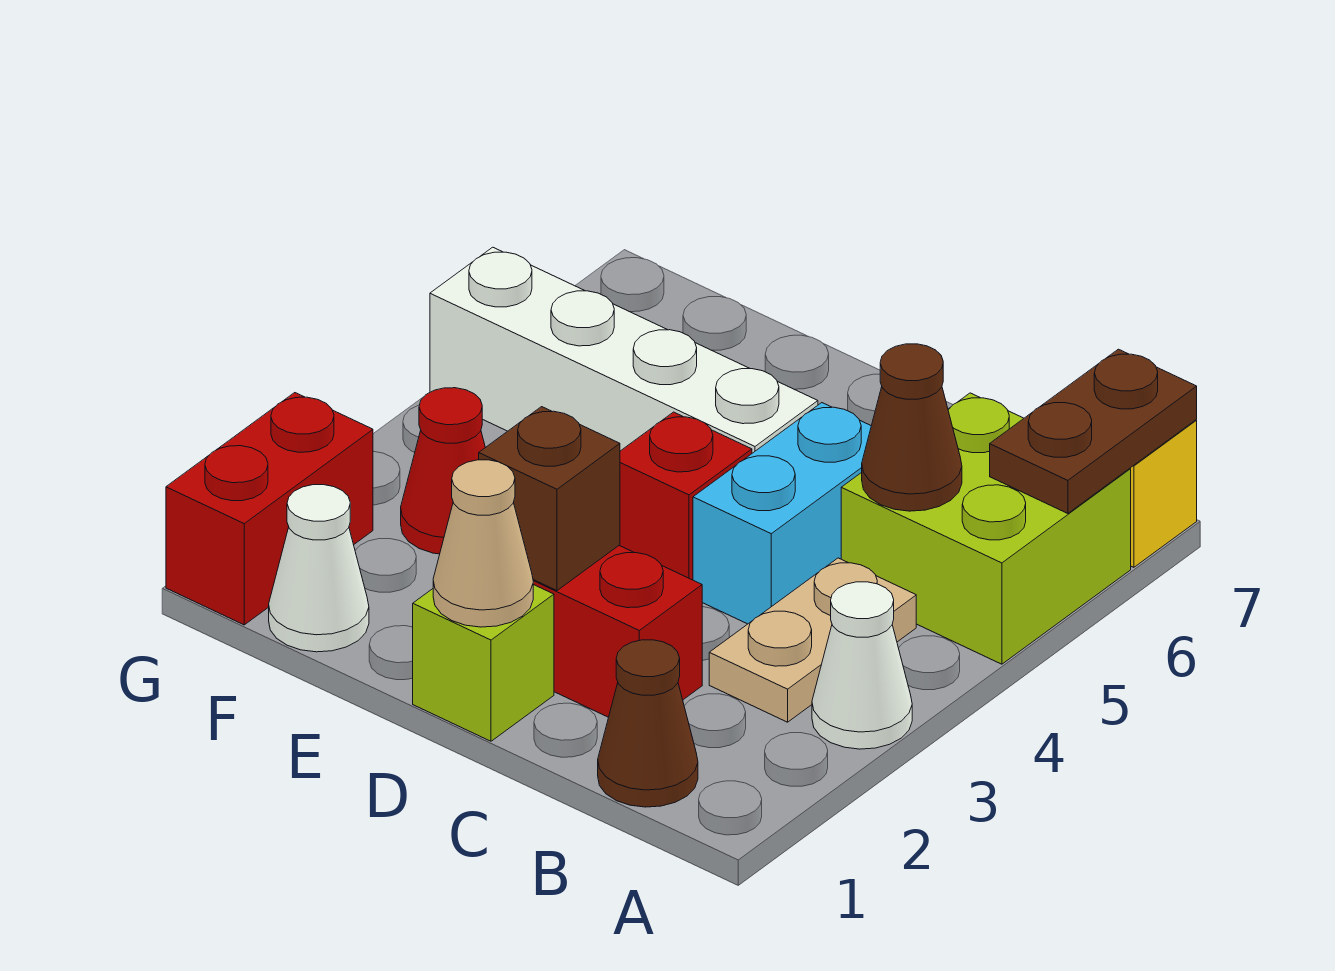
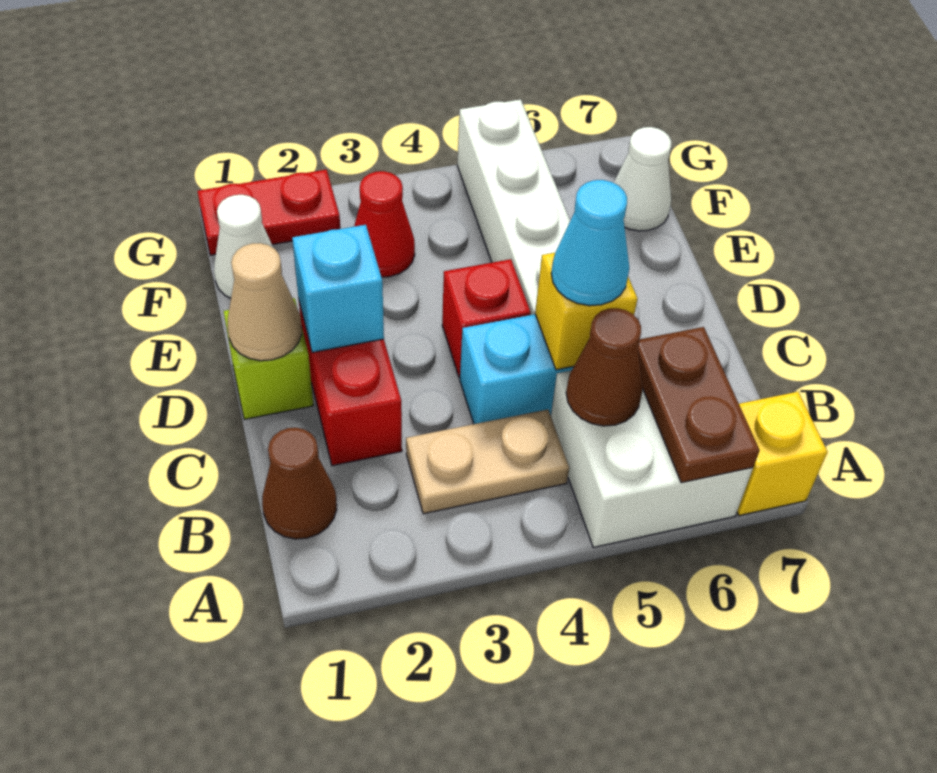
white 1x1 cone [812,582,912,749] -> white 1x1 cone moved to [614,127,671,231]
lime 2x2 brick [841,393,1131,664] -> white 2x2 brick [551,371,753,547]
brown 1x2 plate [990,349,1197,513] -> brown 1x2 plate turned to [638,327,760,483]
none -> yellow 1x1 brick [535,253,637,370]
none -> cyan 1x1 cone [551,180,629,306]
brown 1x1 brick [479,407,620,591] -> cyan 1x1 brick [292,225,384,352]
red 1x2 brick [166,393,373,625] -> red 1x2 plate [197,170,340,255]

